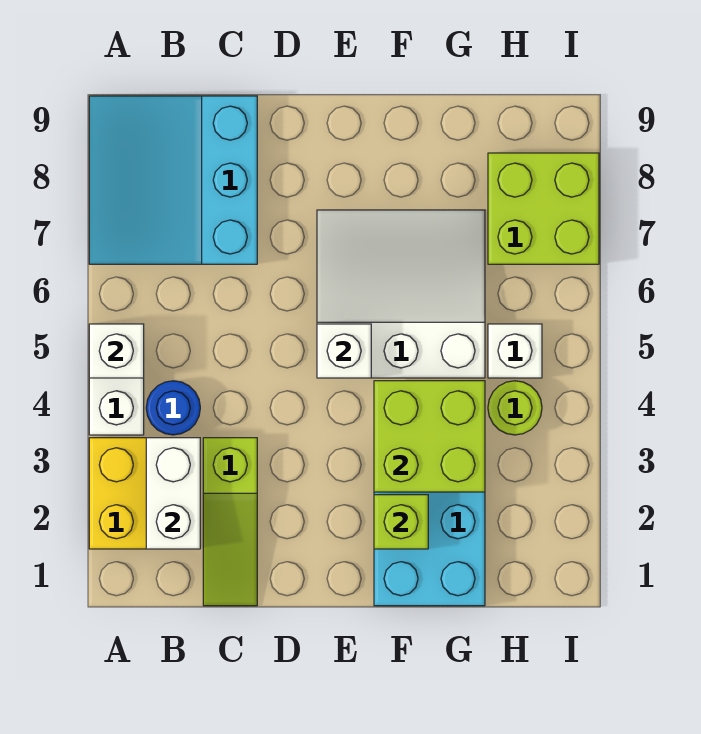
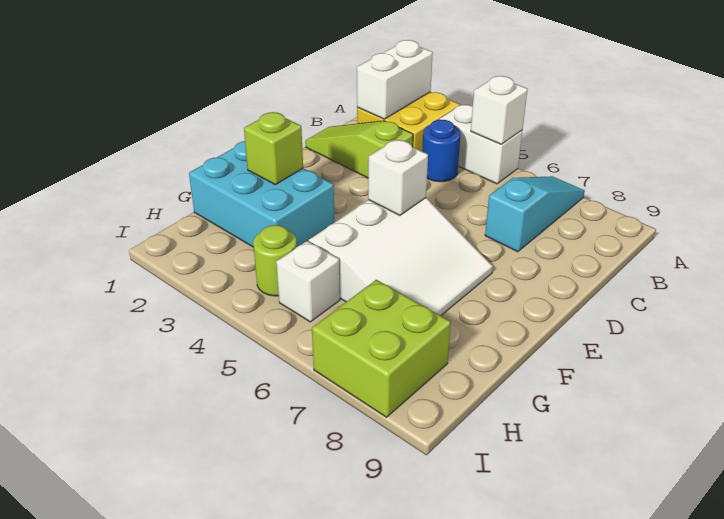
cyan 3x3 slope [89,96,257,264] -> cyan 1x3 slope [485,176,585,252]
white 1x2 brick [146,438,200,549] -> white 1x2 brick turned to [357,40,433,119]
lime 2x2 brick [374,381,485,492] -> none

